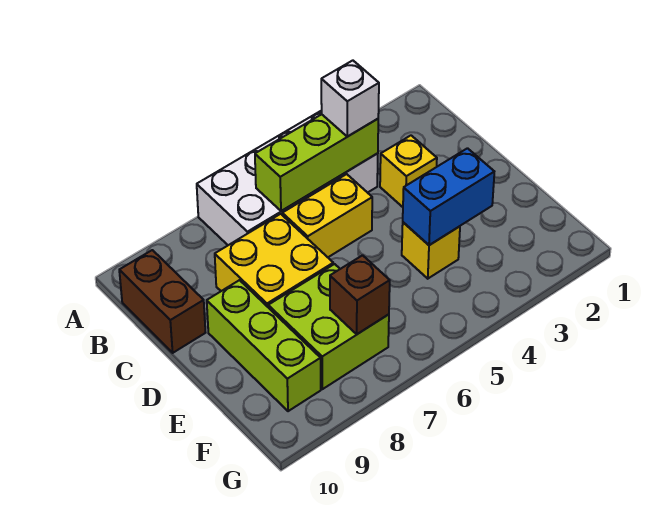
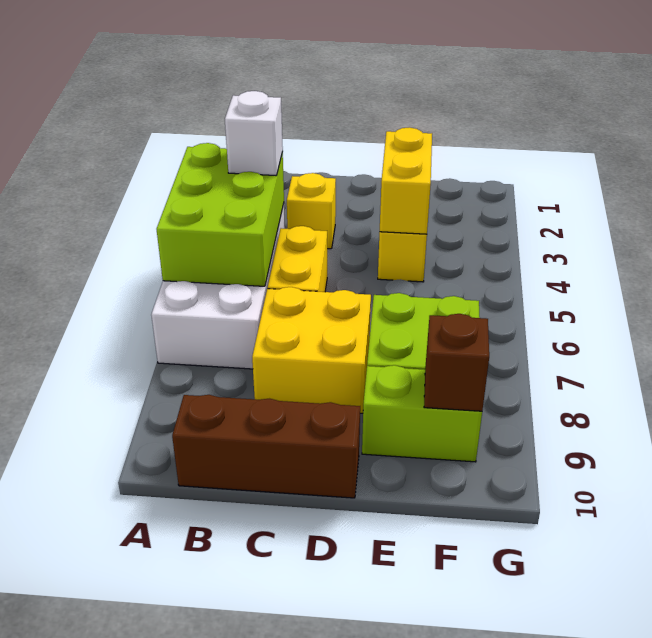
lime 1x3 brick [255,114,378,211] -> lime 2x3 brick [157,143,284,286]
brown 1x2 brick [119,250,206,353] -> brown 1x3 brick [172,395,360,498]
lime 1x3 brick [207,280,321,411] -> lime 1x2 brick [362,365,482,462]
blue 1x2 brick [403,148,494,245] -> yellow 1x2 brick [380,127,432,234]
brown 1x1 brick [330,255,390,334] -> brown 1x1 brick moved to [424,314,489,411]

